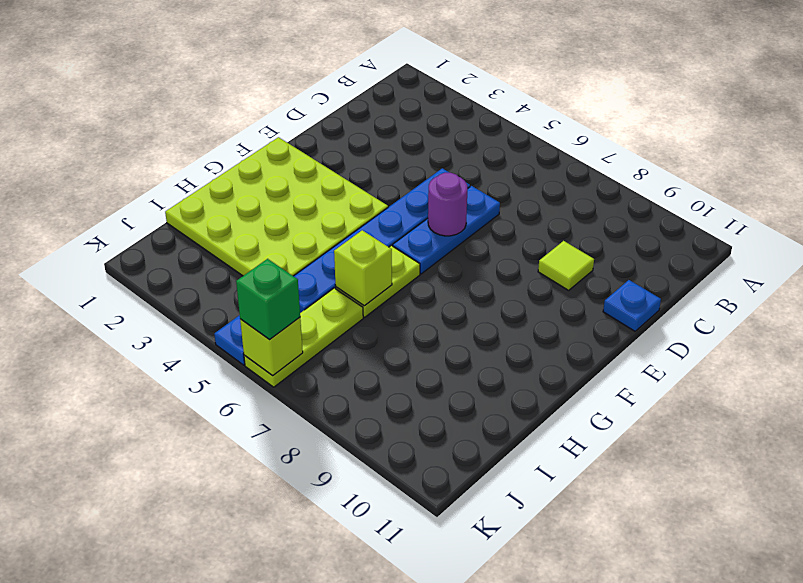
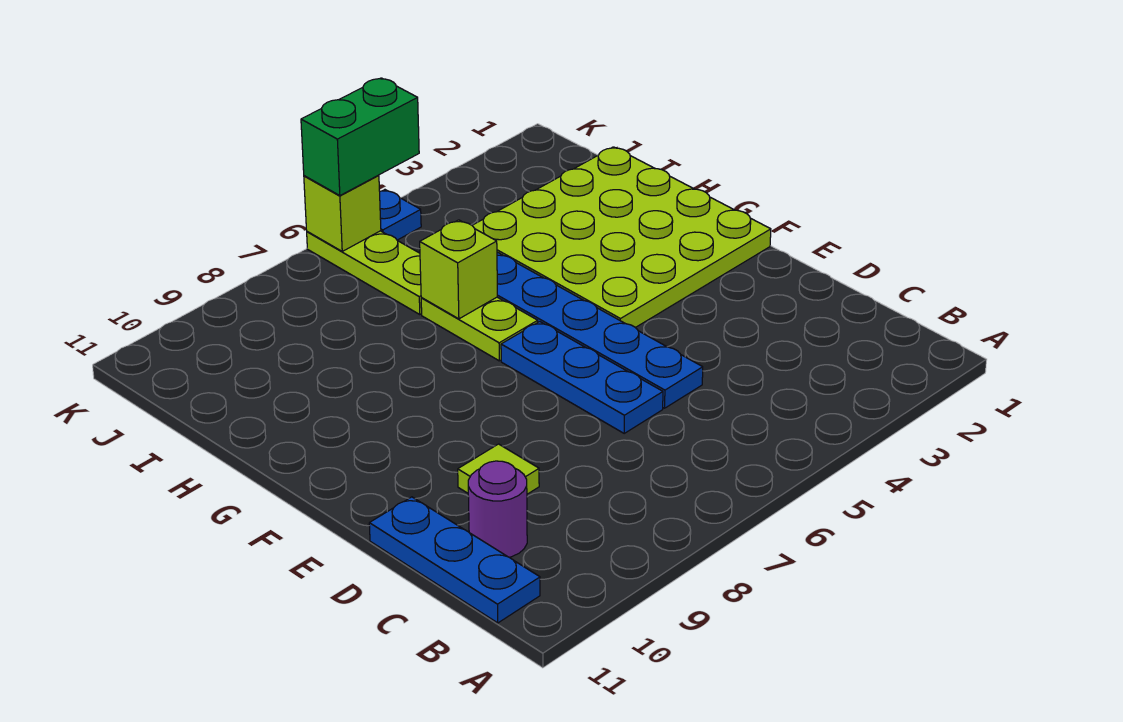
blue 1x1 plate [603,280,661,331] -> blue 1x3 plate [369,497,540,623]
purple 1x1 round brick [428,173,468,236] -> purple 1x1 round brick moved to [468,461,527,557]
green 1x1 brick [236,259,300,340] -> green 1x2 brick [301,78,419,196]

